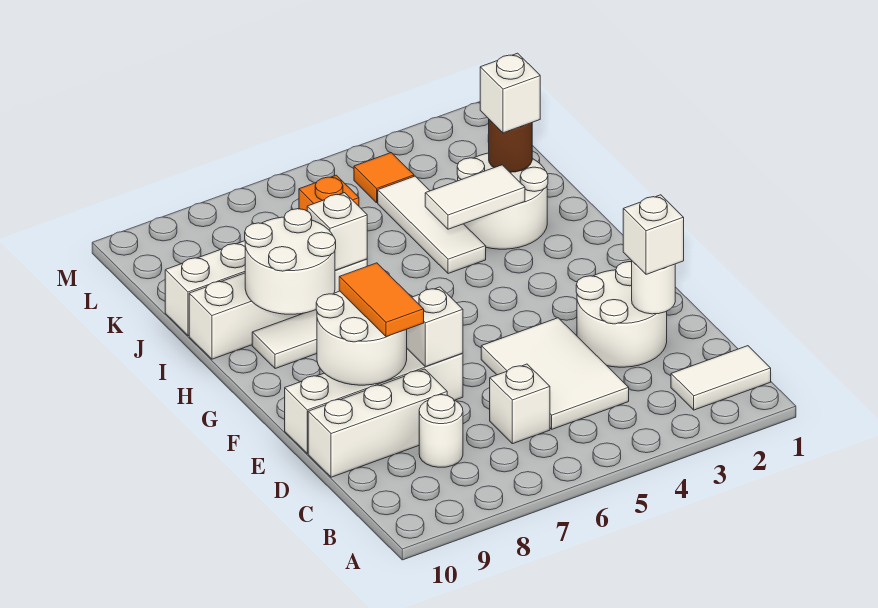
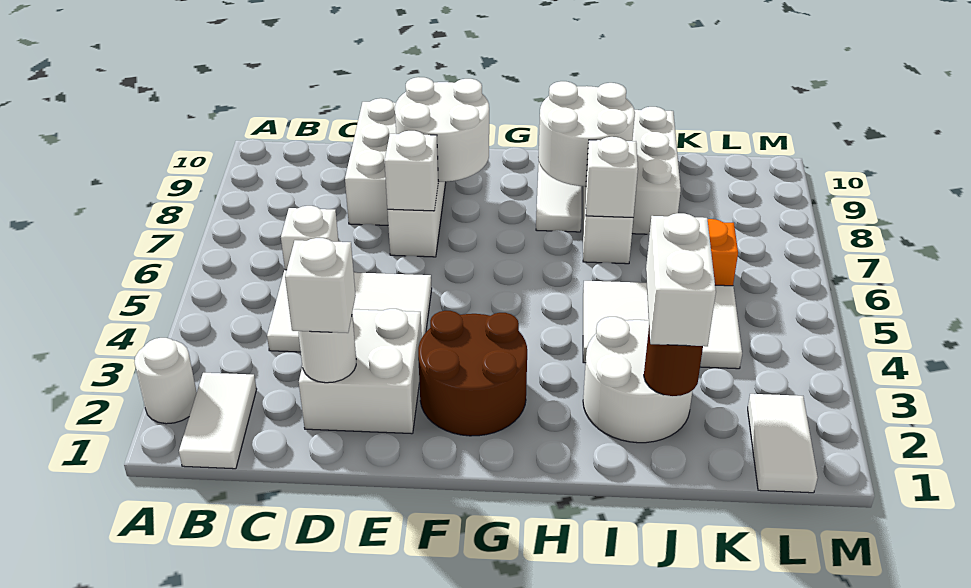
white 1x1 round brick [419,395,463,467] -> white 1x1 round brick moved to [134,338,197,424]
white 2x2 round brick [576,262,667,367] -> white 2x2 brick [299,309,422,434]
orange 1x2 tile [339,263,424,337] -> none
none -> brown 2x2 round brick [418,311,527,436]
white 1x2 tile [425,165,525,229] -> white 1x2 tile moved to [748,394,818,493]
white 1x3 tile [378,176,486,274] -> white 2x3 tile [583,281,742,369]
white 1x1 brick [480,53,540,133] -> white 1x2 brick [646,213,716,346]
orange 1x1 tile [354,153,414,203] -> none

